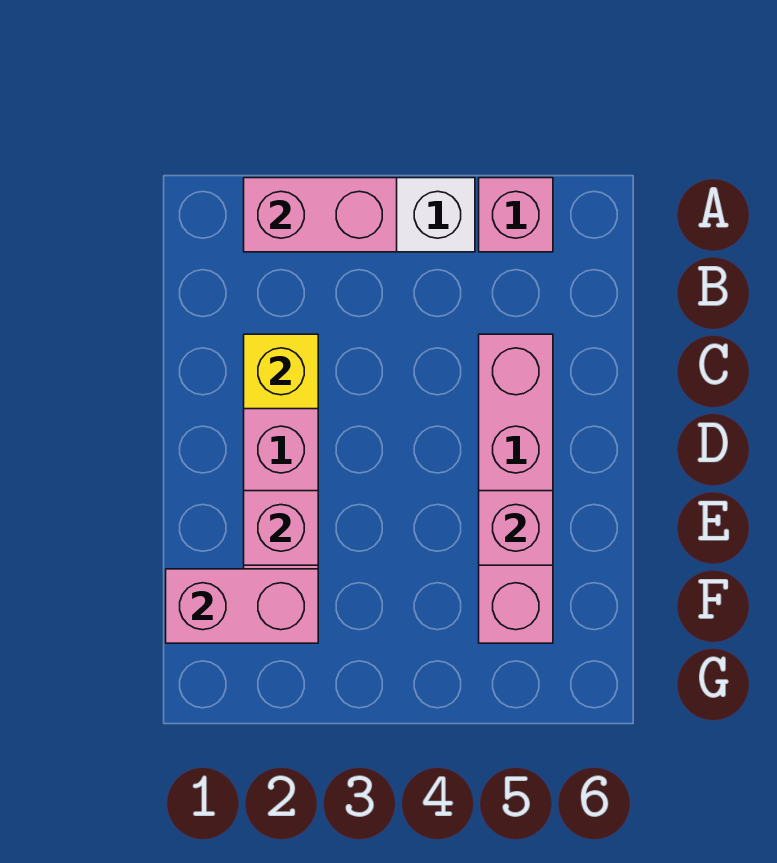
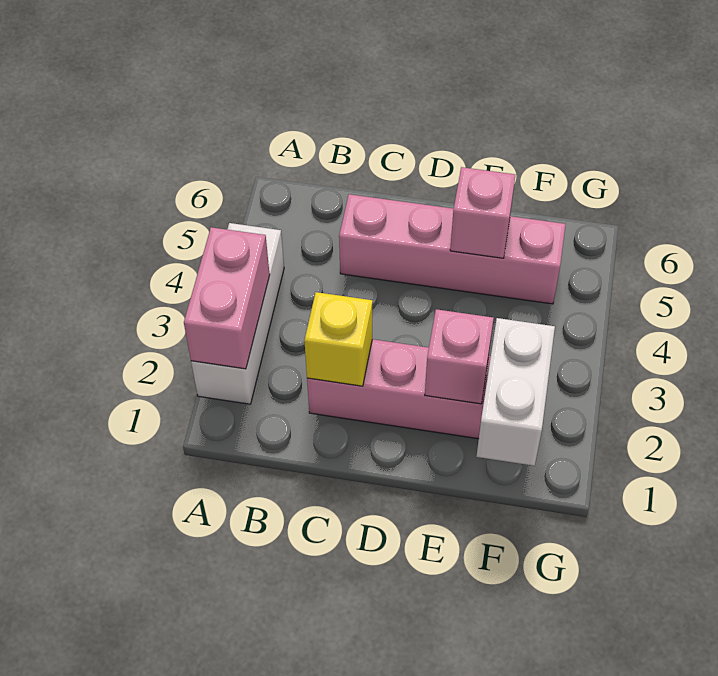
pink 1x1 brick [479,178,553,252] -> none
pink 1x2 brick [166,569,318,643] -> white 1x2 brick [476,318,555,466]

